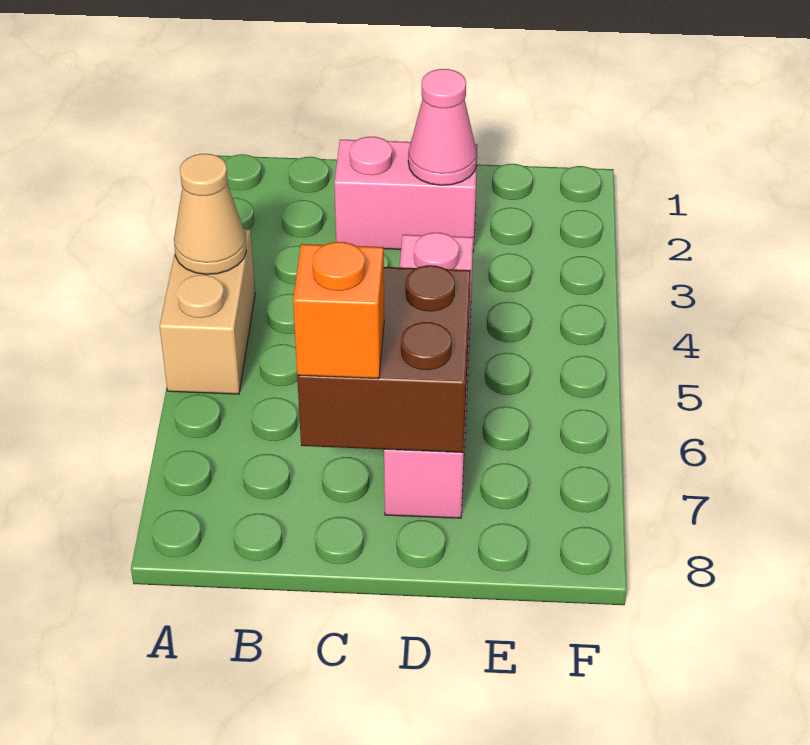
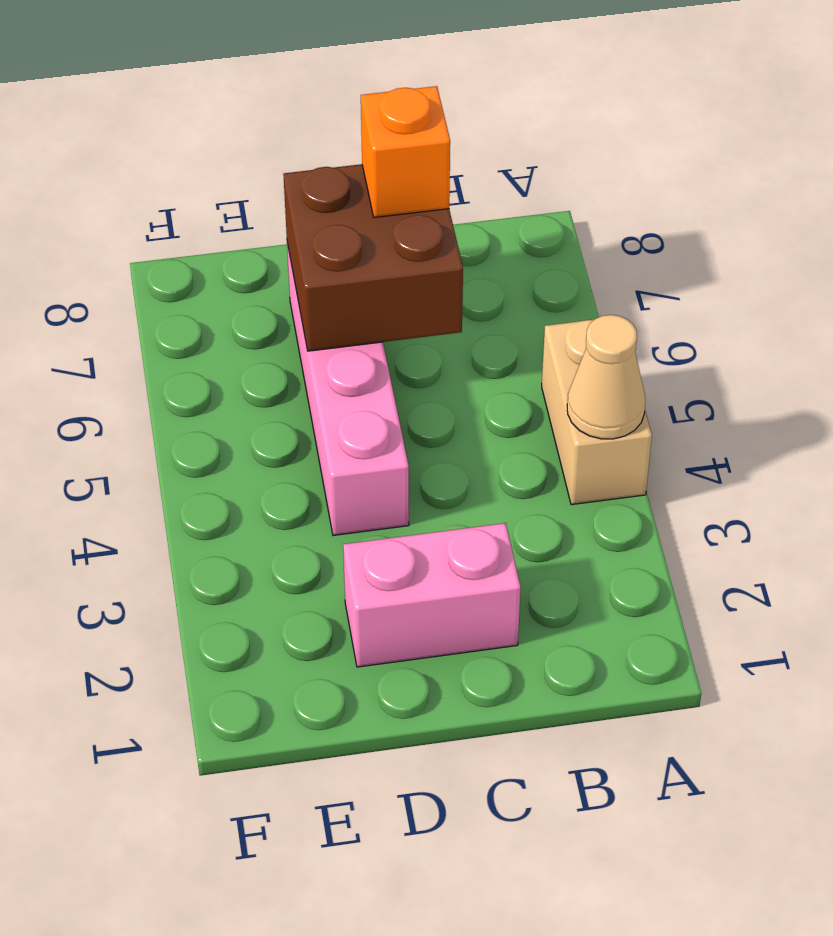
pink 1x1 cone [408,69,477,185] -> none

